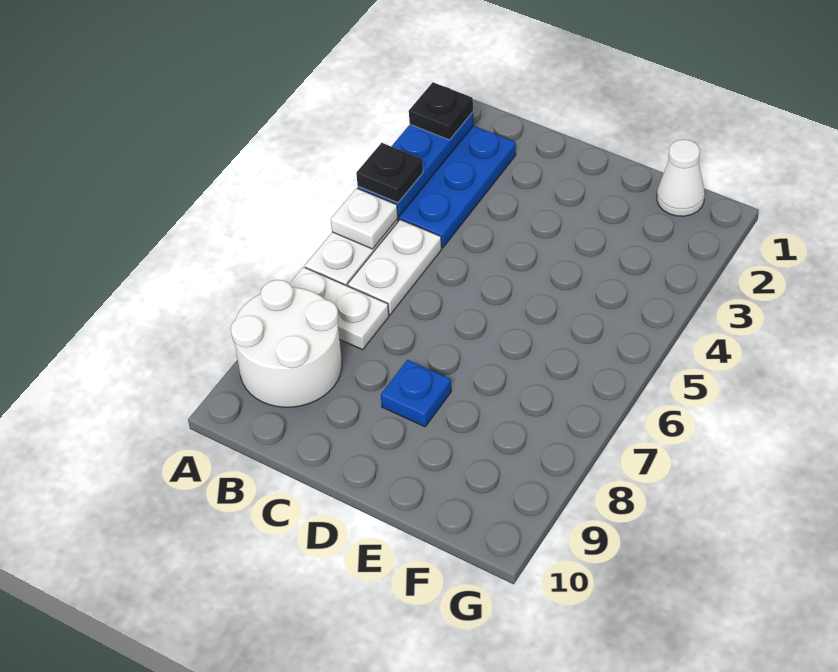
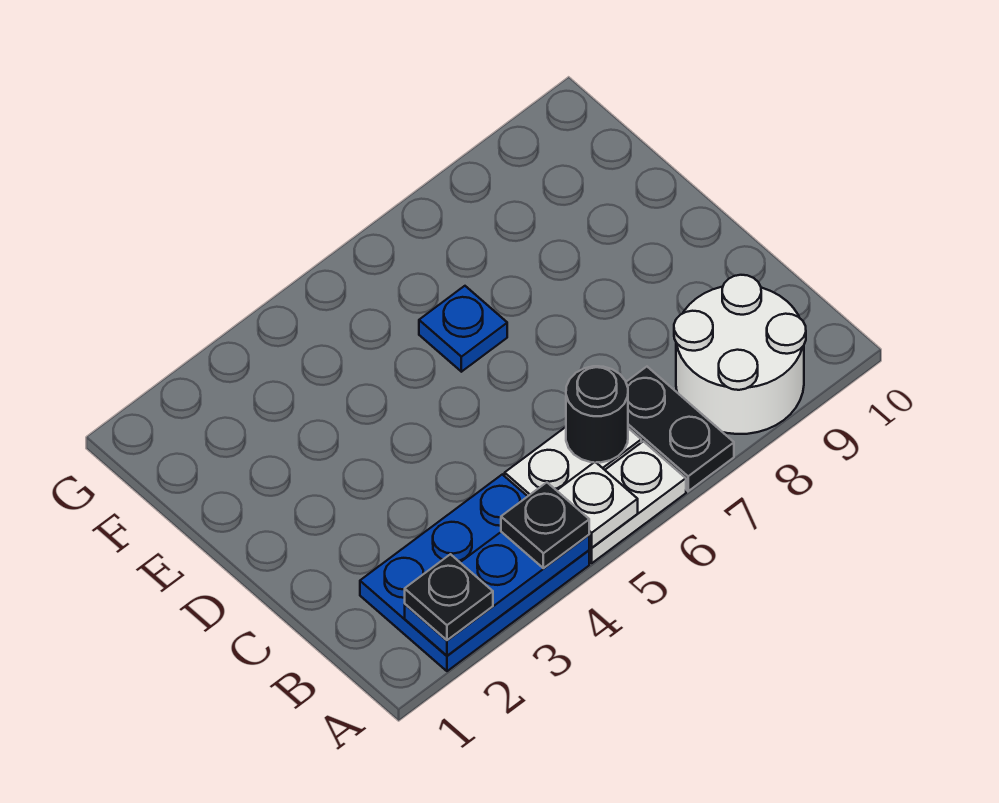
white 1x2 plate [289,267,389,350] -> black 1x2 plate [626,367,734,491]
none -> black 1x1 round brick [566,366,628,463]
blue 1x1 plate [381,360,451,427] -> blue 1x1 plate moved to [419,286,507,372]
white 1x1 cone [657,139,705,216] -> none

